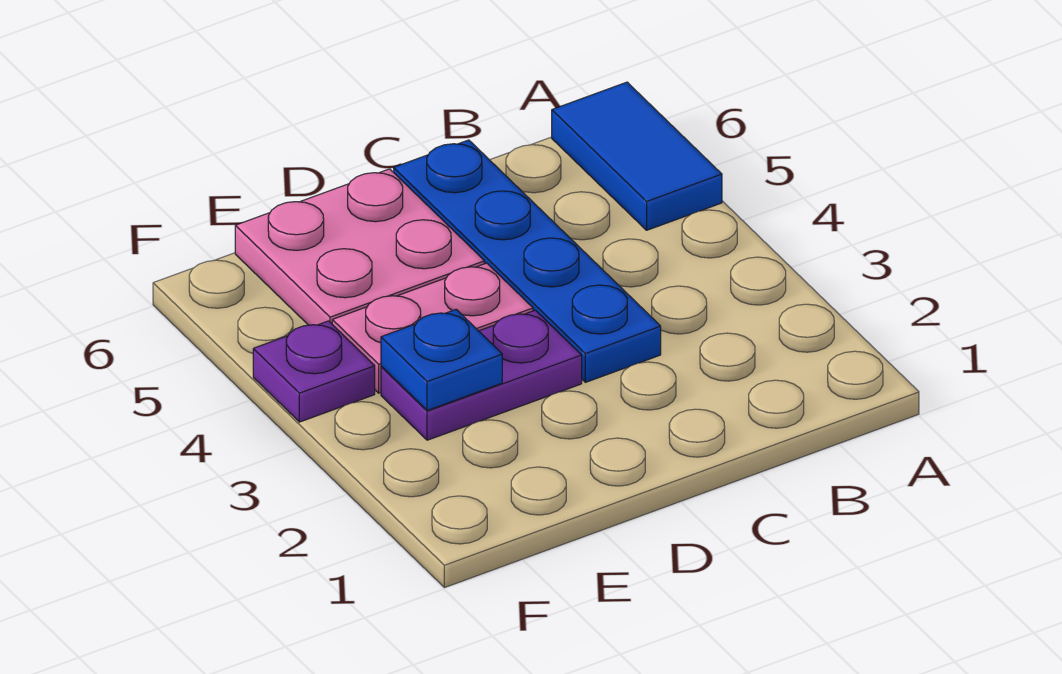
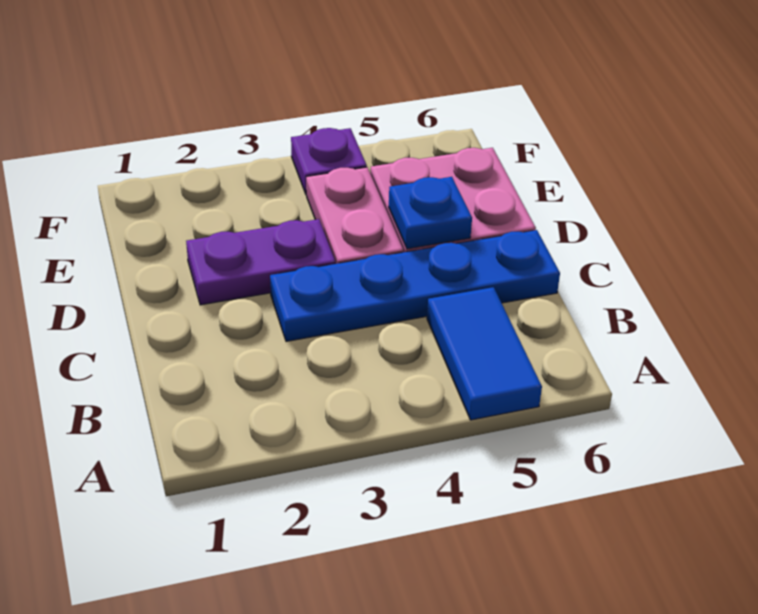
blue 1x2 tile [552,82,722,230] -> blue 1x2 tile turned to [427,287,542,420]
purple 1x2 plate [381,310,582,440] -> purple 1x2 plate turned to [186,219,335,305]
blue 1x1 plate [381,310,502,410] -> blue 1x1 plate moved to [389,177,472,249]

